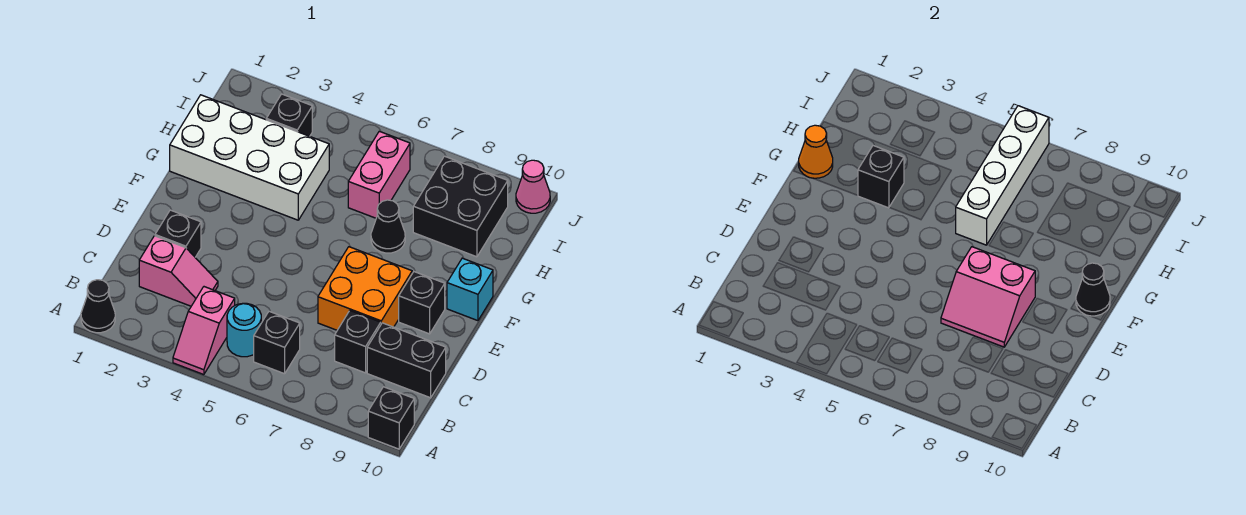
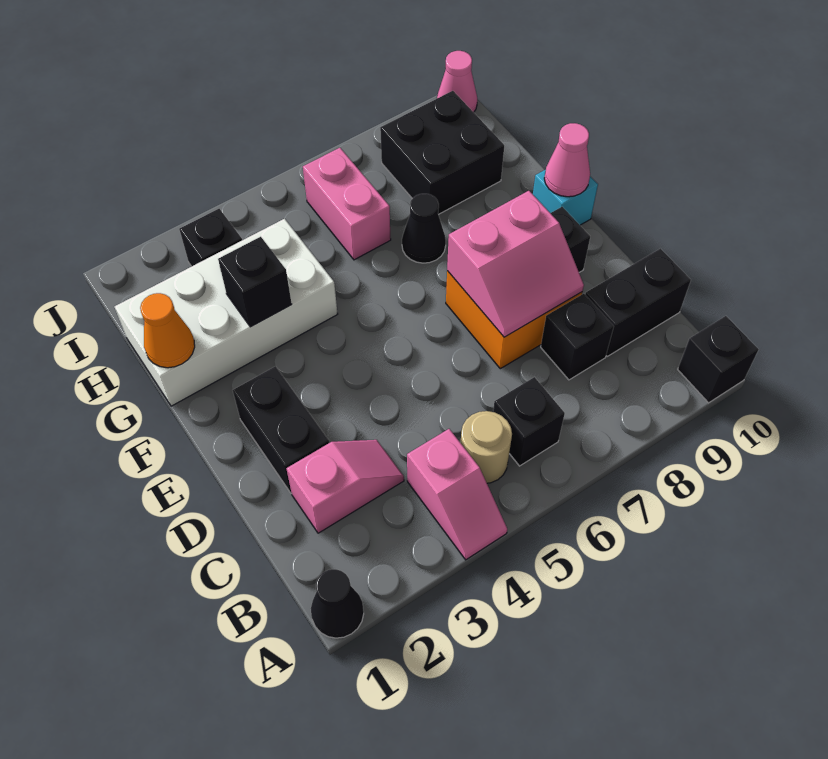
cyan 1x1 round brick [227,303,261,357] -> tan 1x1 round brick [461,411,512,483]
black 1x1 brick [155,210,201,257] -> black 1x2 brick [233,366,329,493]
black 1x1 cone [1076,263,1110,316] -> pink 1x1 cone [544,123,590,197]
white 1x4 brick [956,106,1049,245] -> none

